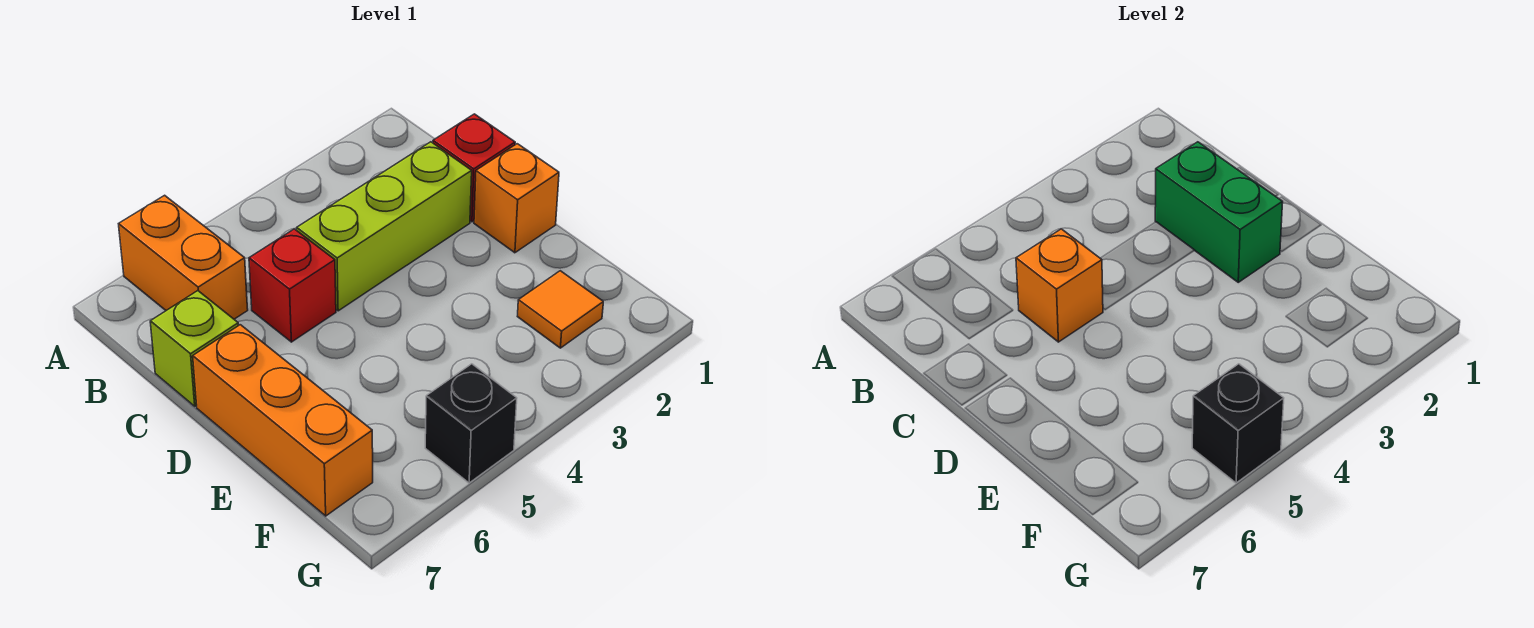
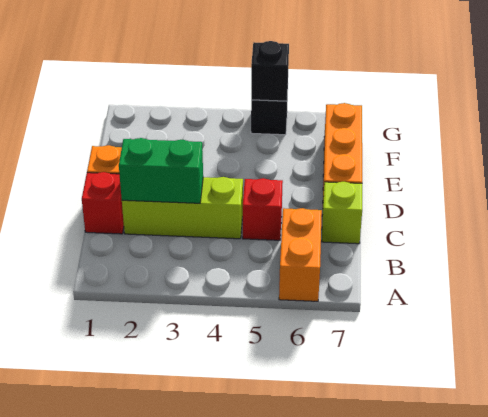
green 1x2 brick [1155,142,1283,282] -> green 1x2 brick turned to [119,138,203,203]
orange 1x1 brick [1016,229,1103,342] -> none
orange 1x1 tile [517,271,603,348] -> none

